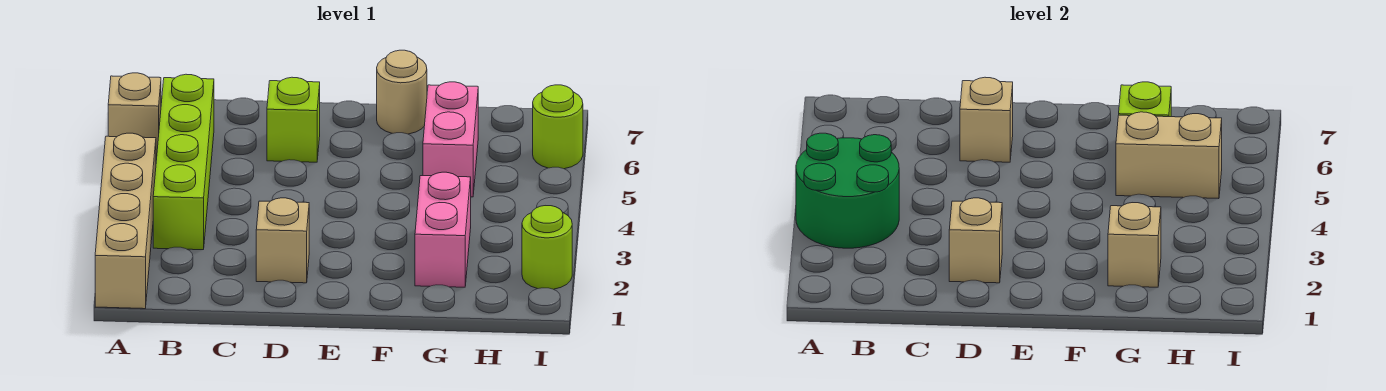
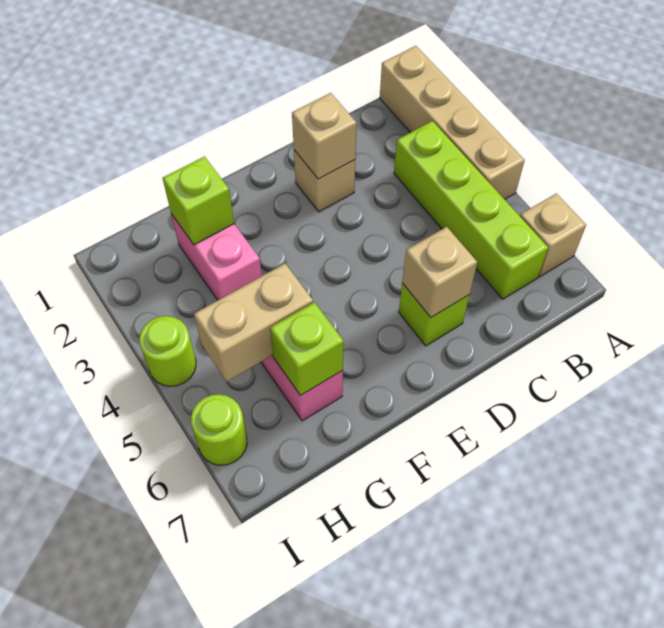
green 2x2 round brick [796,133,899,248] -> none
tan 1x1 round brick [377,50,427,134] -> none
tan 1x1 brick [1108,203,1161,287] -> lime 1x1 brick [163,157,234,245]
lime 1x1 round brick [522,206,572,289] -> lime 1x1 round brick moved to [139,316,196,386]

